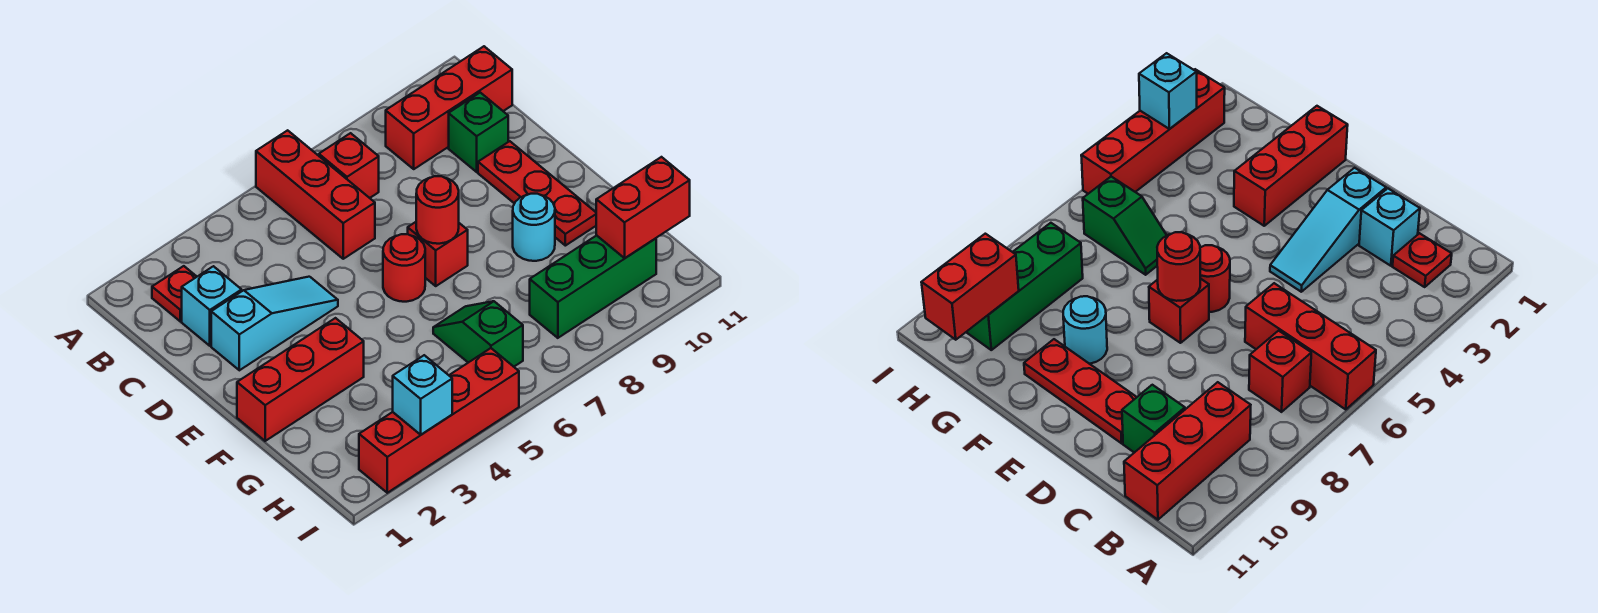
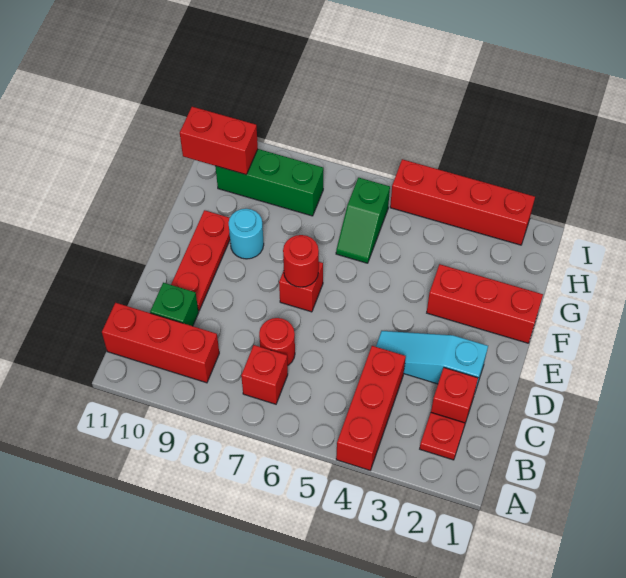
red 1x3 brick [256,130,375,259] -> red 1x3 brick moved to [336,346,406,470]
cyan 1x1 brick [182,266,242,346] -> red 1x1 brick [431,368,478,426]
red 1x1 round brick [383,234,425,302] -> red 1x1 round brick moved to [259,318,295,365]
cyan 1x1 brick [393,355,452,435] -> none

